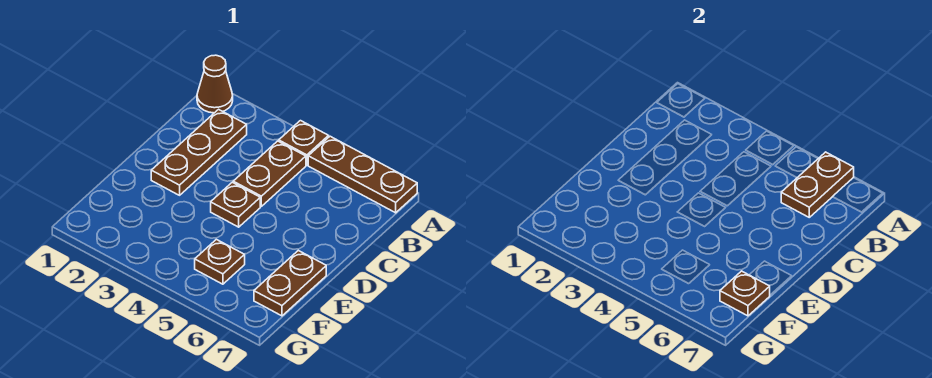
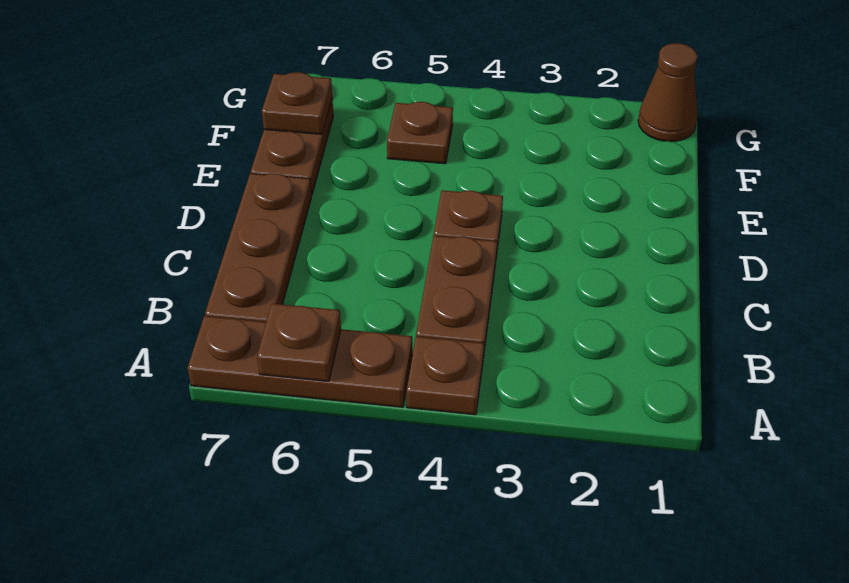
brown 1x1 cone [197,55,233,113] -> brown 1x1 cone moved to [638,43,698,142]
brown 1x2 plate [781,152,854,217] -> brown 1x1 plate [257,304,341,381]
brown 1x3 plate [151,109,247,195] -> brown 1x3 plate moved to [205,174,312,322]

